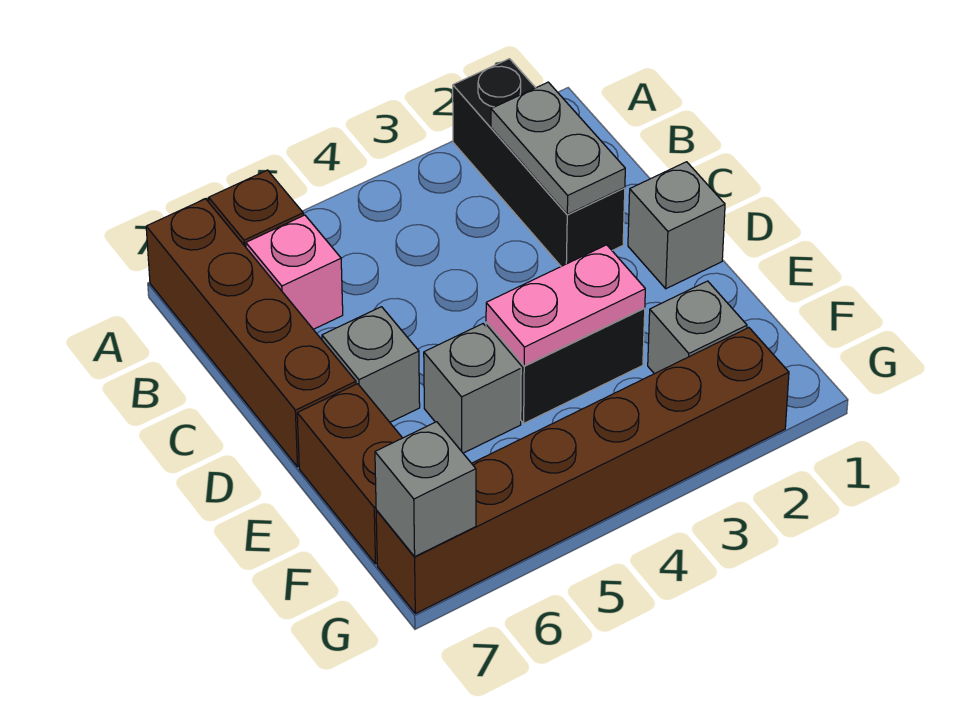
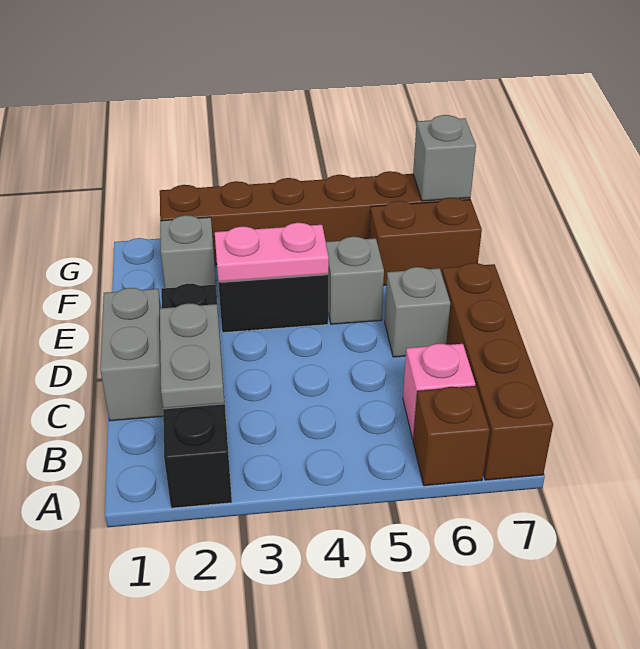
black 1x3 brick [453,59,625,266] -> black 1x4 brick [161,284,232,508]
grey 1x1 brick [628,162,725,289] -> grey 1x2 brick [100,288,163,421]
brown 1x2 brick [297,384,402,564] -> brown 1x2 brick turned to [370,198,482,285]

